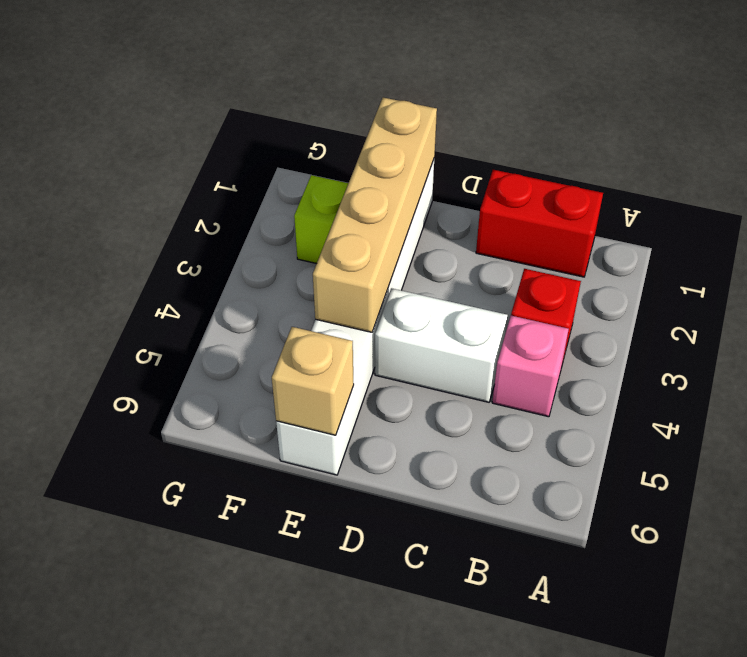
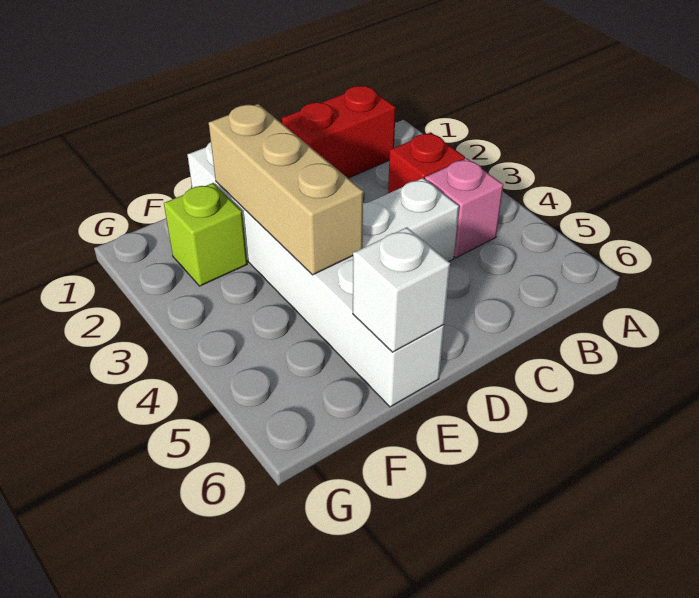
tan 1x4 brick [313,97,437,332] -> tan 1x3 brick [209,104,363,275]
tan 1x1 brick [272,327,354,435] -> white 1x1 brick [353,227,450,352]

